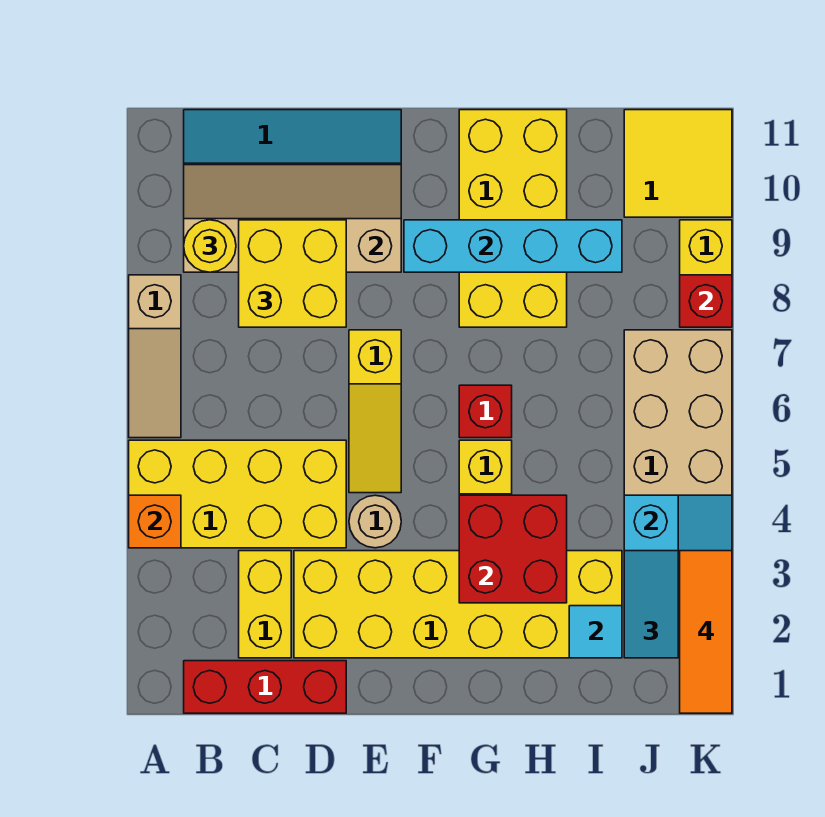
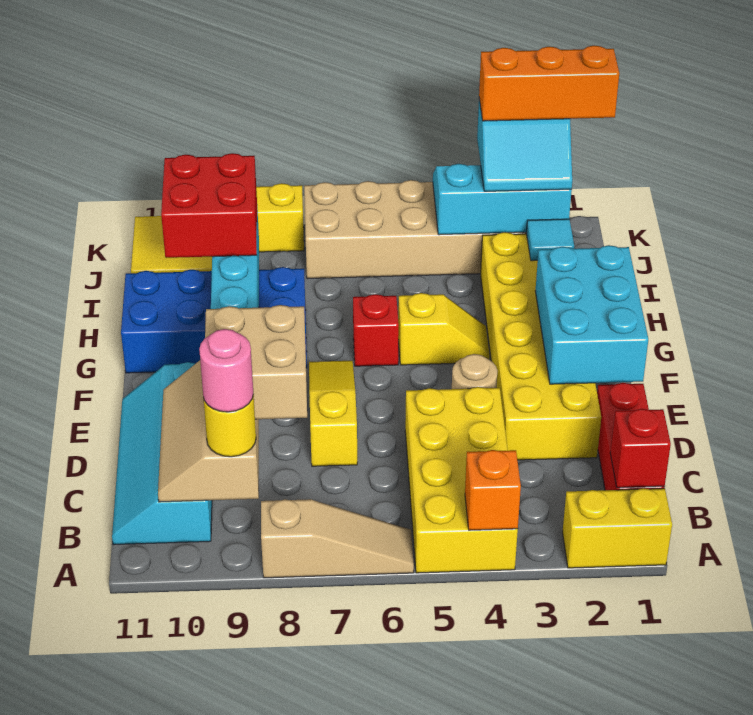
tan 2x4 slope [184,165,401,272] -> tan 2x3 slope [158,361,259,502]
none -> pink 1x1 round brick [199,329,253,412]
yellow 1x2 brick [239,551,291,658] -> yellow 1x2 brick moved to [562,488,672,568]
yellow 2x2 brick [239,220,346,327] -> tan 2x2 brick [205,305,307,419]
none -> cyan 2x3 brick [535,245,648,384]
yellow 1x3 slope [349,330,401,493] -> yellow 1x3 slope turned to [309,361,357,466]
red 2x2 brick [459,495,567,603] -> red 2x2 brick moved to [161,153,257,258]
yellow 2x4 brick [459,110,567,327] -> blue 2x4 brick [121,267,307,373]
orange 1x3 tile [680,551,732,713] -> orange 1x3 brick [479,46,619,121]
red 1x1 brick [680,275,732,327] -> red 1x1 brick moved to [610,409,671,488]

